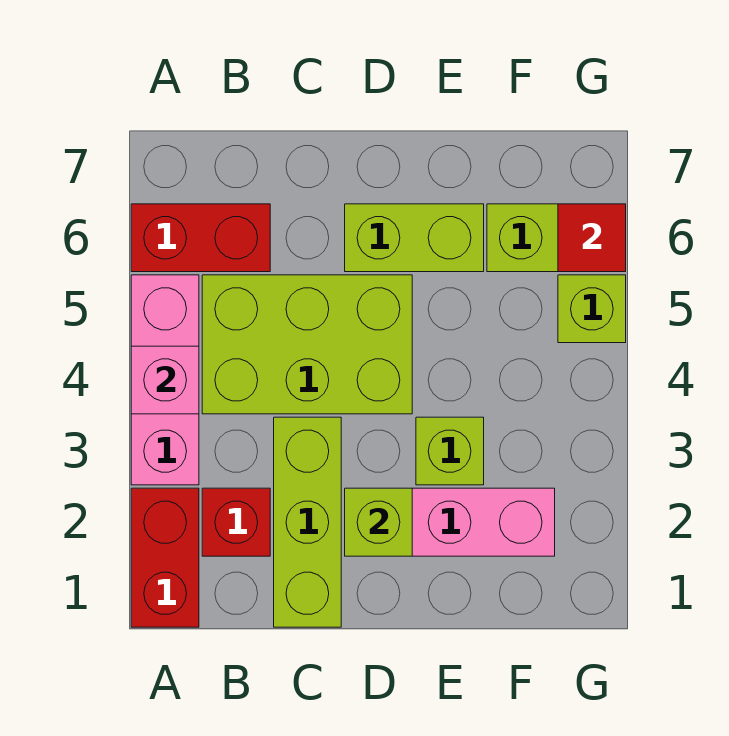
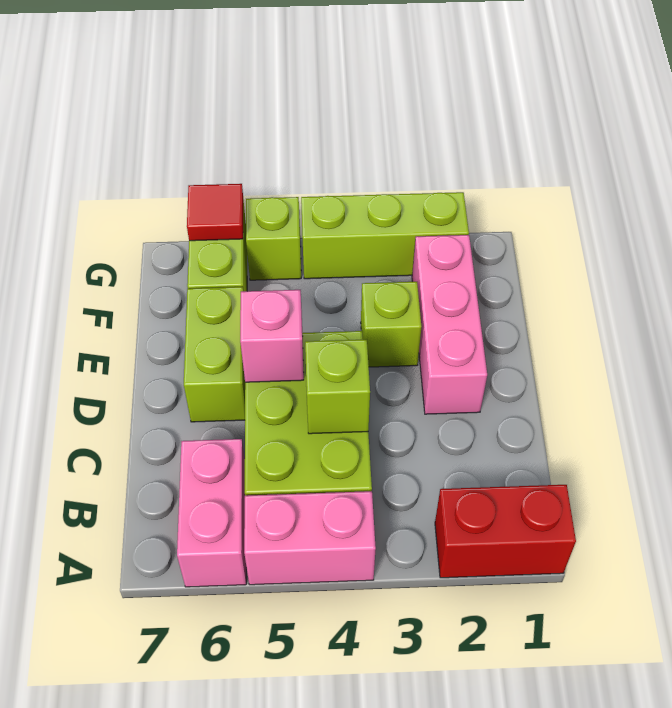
pink 1x3 brick [131,275,199,485] -> pink 1x2 brick [244,491,376,585]
pink 1x1 brick [131,346,199,414] -> pink 1x1 brick moved to [240,290,304,382]
red 1x2 brick [131,204,270,272] -> pink 1x2 brick [177,439,246,587]
red 1x1 brick [202,488,270,556] -> none
lime 1x3 brick [274,417,341,627] -> lime 1x3 brick moved to [301,192,469,279]
lime 1x1 brick [345,488,412,556] -> lime 1x1 brick moved to [305,340,370,434]

